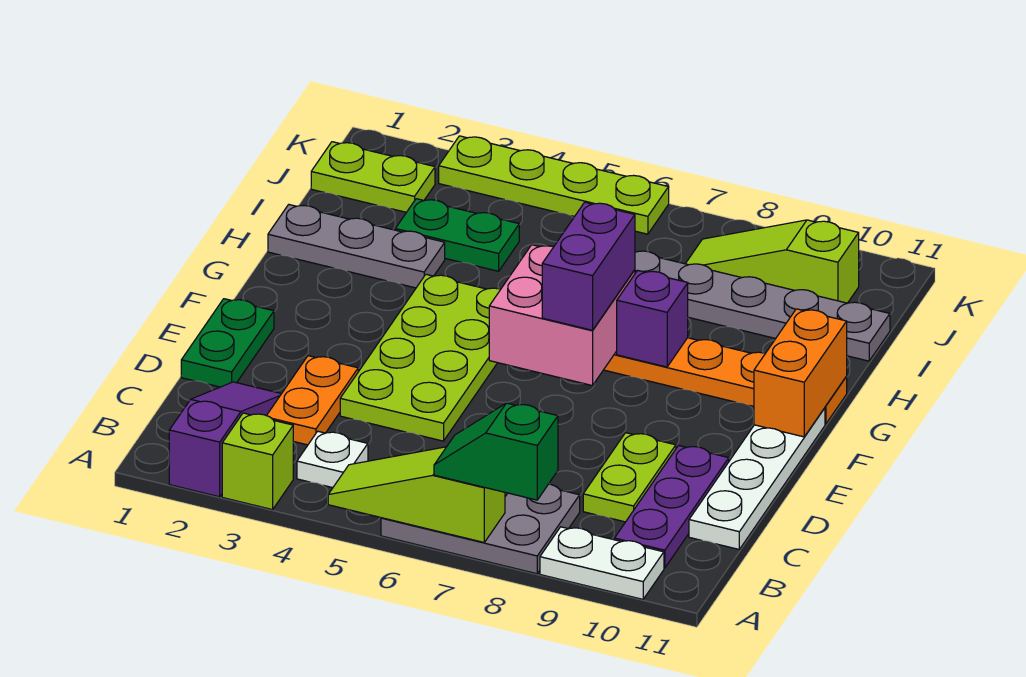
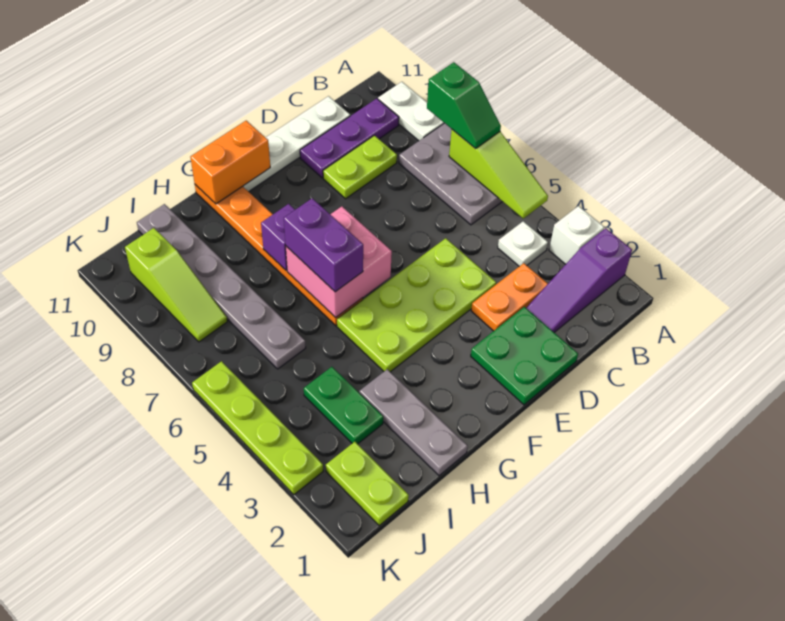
lime 1x1 brick [222,413,293,510] -> white 1x1 brick [549,206,604,264]
green 1x2 plate [181,299,274,387] -> green 2x2 plate [471,307,578,405]
purple 1x2 brick [542,202,635,330] -> purple 1x2 brick turned to [284,198,363,292]

